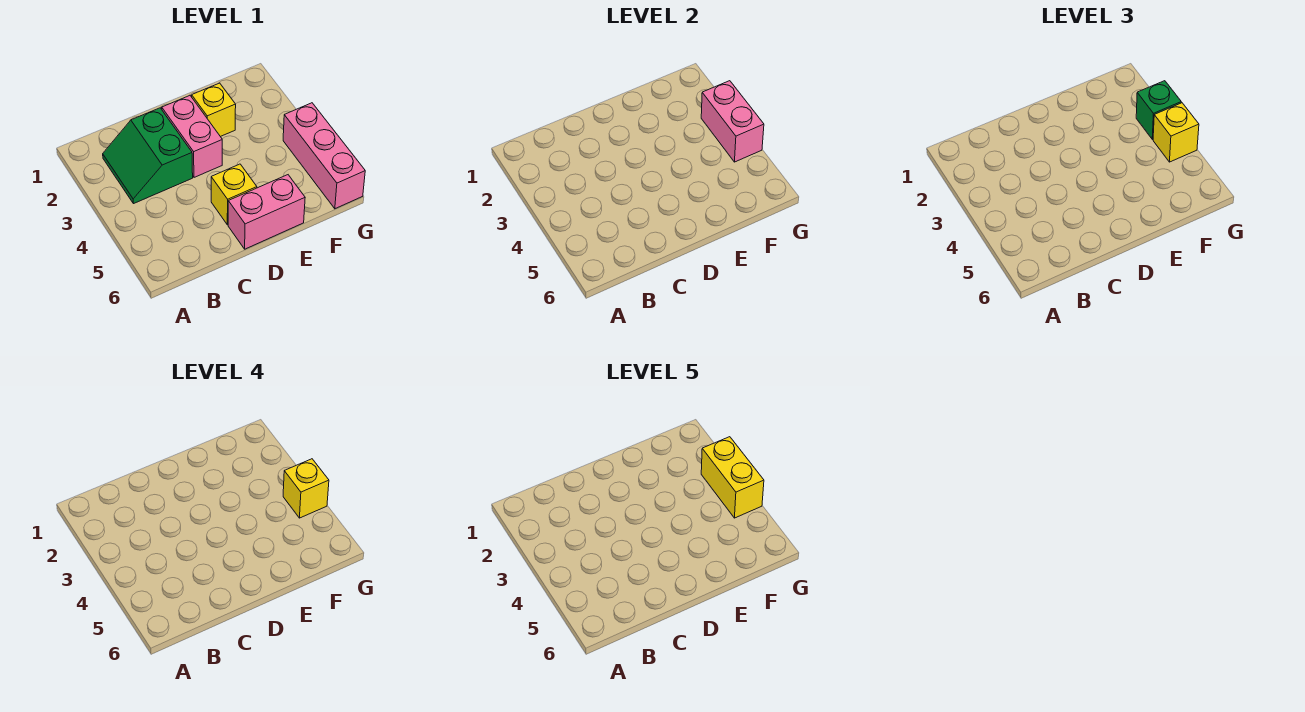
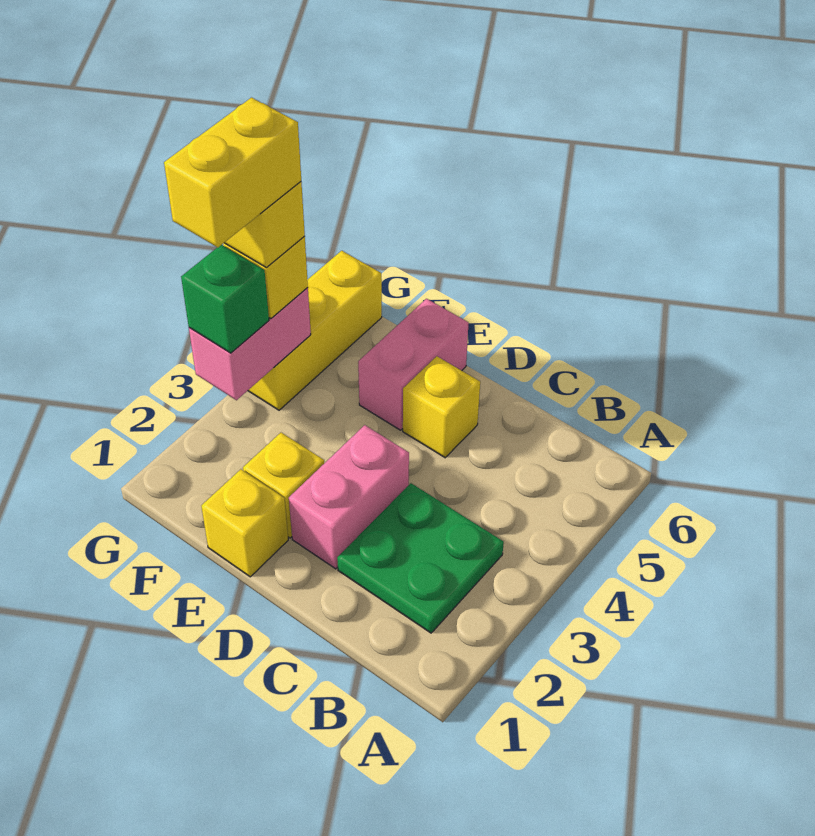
green 2x2 slope [103,108,193,204] -> green 2x2 plate [337,483,504,633]
pink 1x2 brick [228,175,305,249] -> pink 1x2 brick turned to [358,299,469,430]
none -> yellow 1x1 brick [201,469,288,577]
pink 1x3 brick [283,103,365,209] -> yellow 1x3 brick [248,251,382,410]

